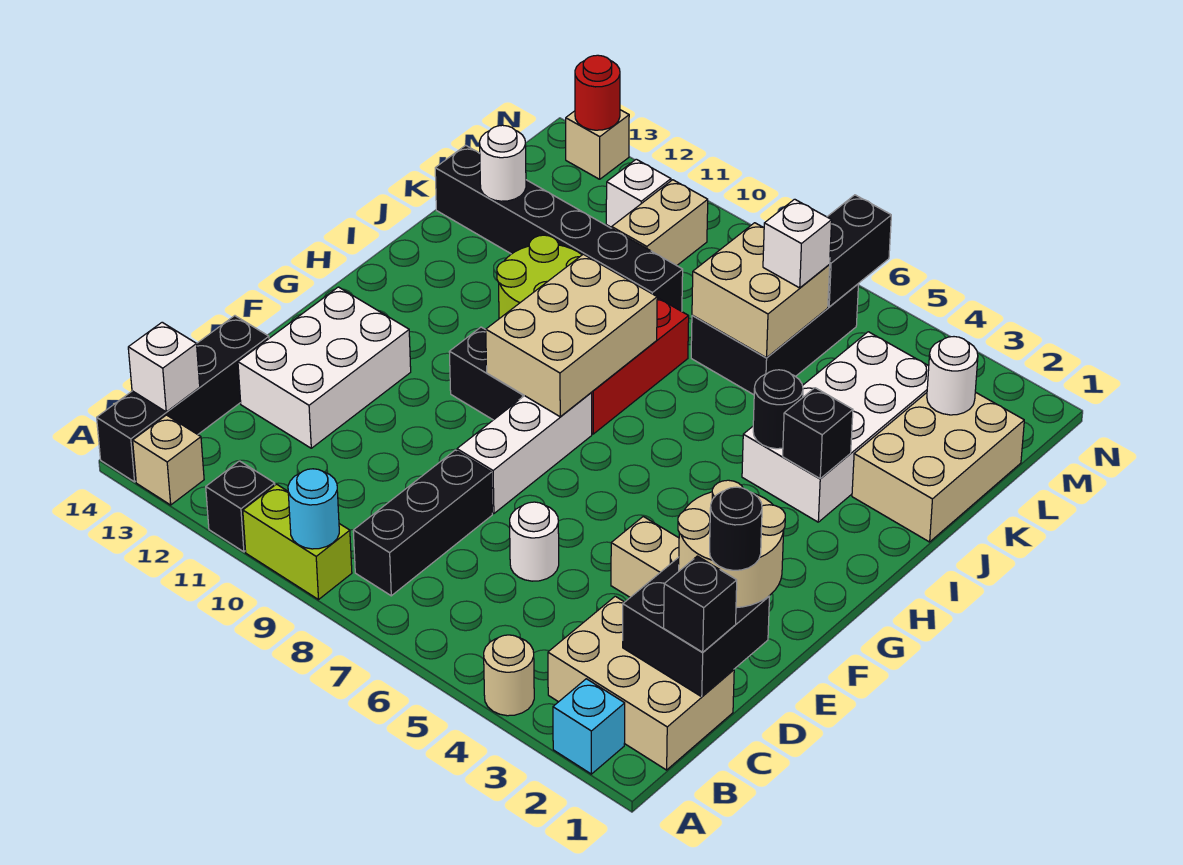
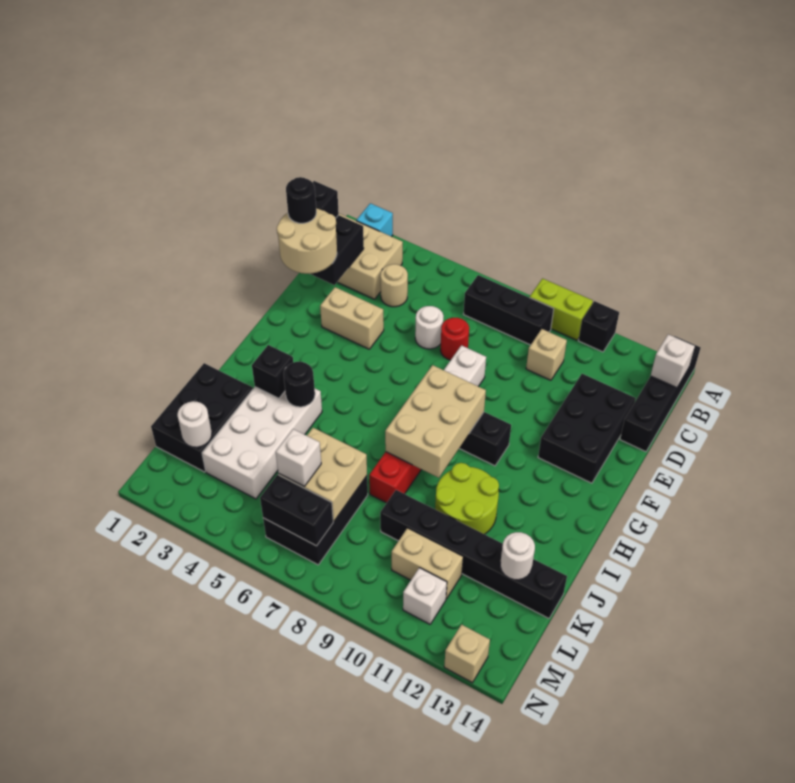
tan 1x1 round brick [484,635,534,716] -> tan 1x1 round brick moved to [380,264,408,307]
cyan 1x1 round brick [288,469,339,549] -> none
tan 1x1 brick [133,415,204,505] -> tan 1x1 brick moved to [526,329,567,380]
black 1x3 brick [353,450,492,596] -> black 1x3 brick turned to [464,275,554,345]
white 2x3 brick [238,287,411,448] -> black 2x3 brick [538,374,635,483]
tan 2x3 brick [852,392,1024,542] -> black 2x3 brick [151,363,253,472]
tan 1x2 brick [612,180,708,266] -> tan 1x2 brick turned to [392,528,463,599]
black 1x2 brick [827,195,891,307] -> black 1x2 brick turned to [260,475,333,546]
red 1x1 round brick [575,55,620,130] -> red 1x1 round brick moved to [440,318,469,360]

